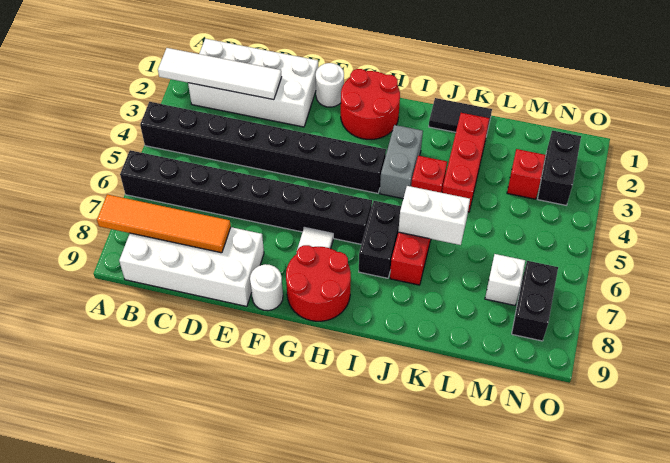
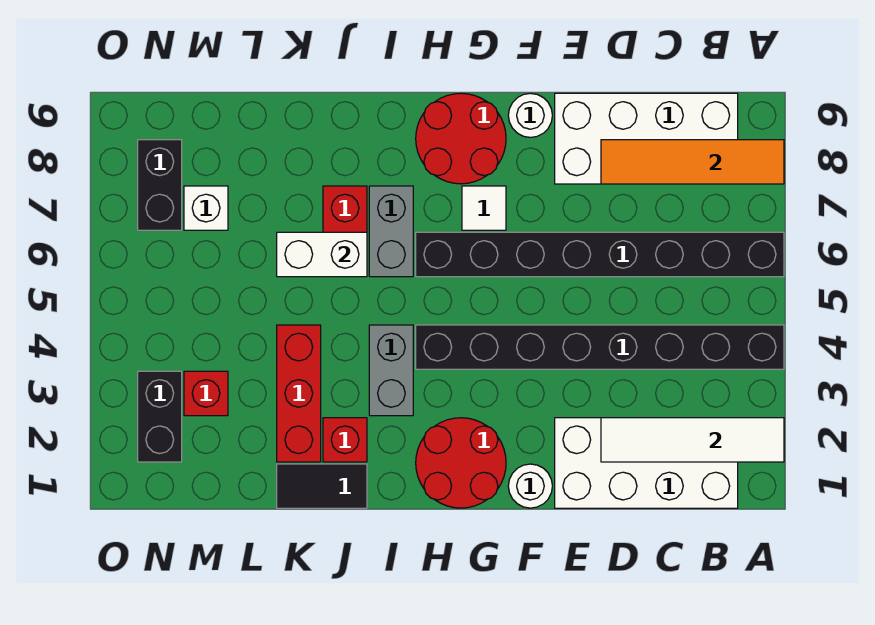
black 1x2 brick [359,201,401,278] -> grey 1x2 brick [369,186,413,277]
red 1x1 brick [411,156,447,193] -> red 1x1 brick moved to [323,418,367,462]

